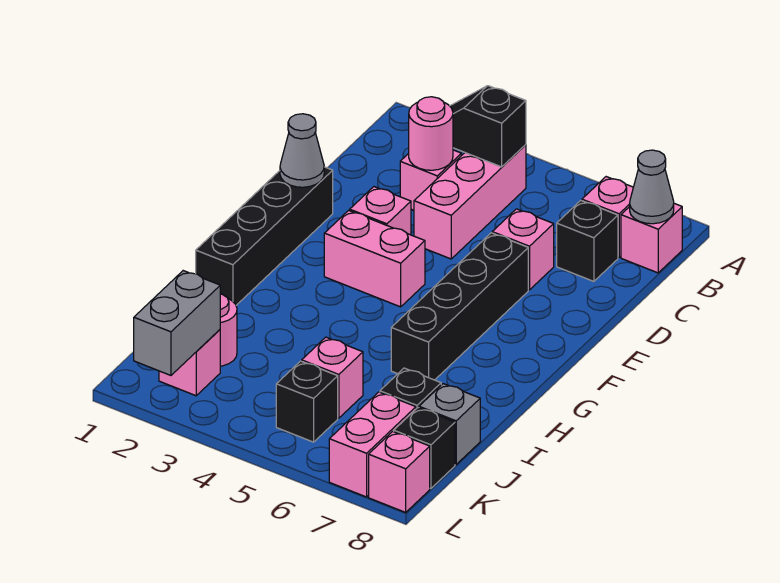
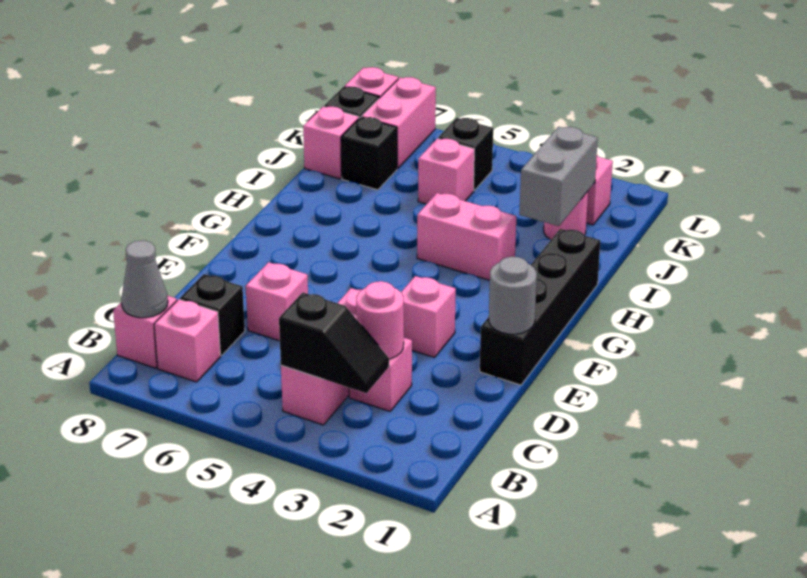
grey 1x1 cone [280,114,324,187] -> grey 1x1 round brick [489,257,537,334]
black 1x4 brick [391,233,528,380] -> none
pink 1x2 brick [324,210,425,307] -> pink 1x2 brick moved to [417,193,516,280]
grey 1x1 brick [419,384,480,464] -> pink 1x1 brick [303,107,359,179]
grey 1x2 brick [134,271,220,375] -> grey 1x2 brick moved to [519,127,598,226]

